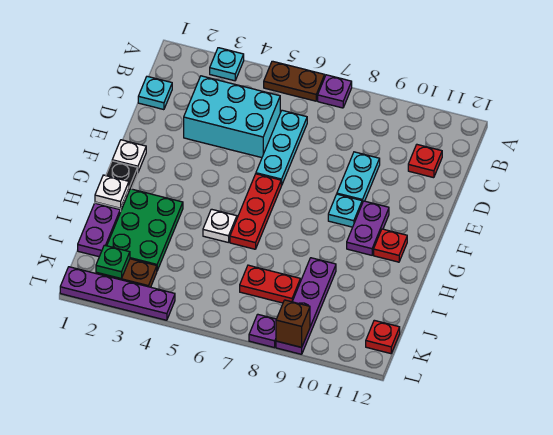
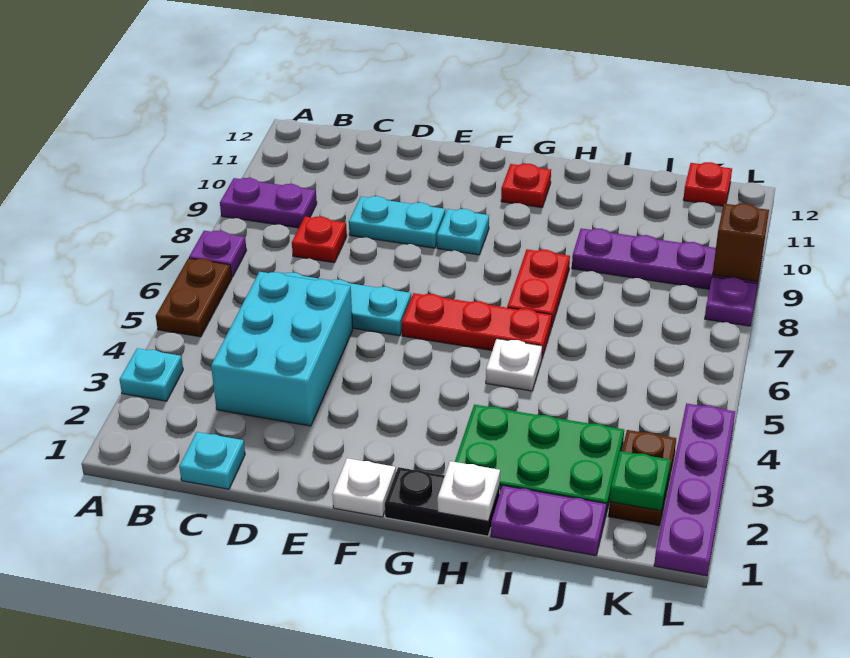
red 1x1 plate [408,145,442,178] -> red 1x1 plate moved to [292,217,347,263]
purple 1x2 plate [347,201,389,255] -> purple 1x2 plate moved to [220,178,317,228]
red 1x2 plate [240,265,300,303] -> red 1x2 plate moved to [507,249,570,327]

